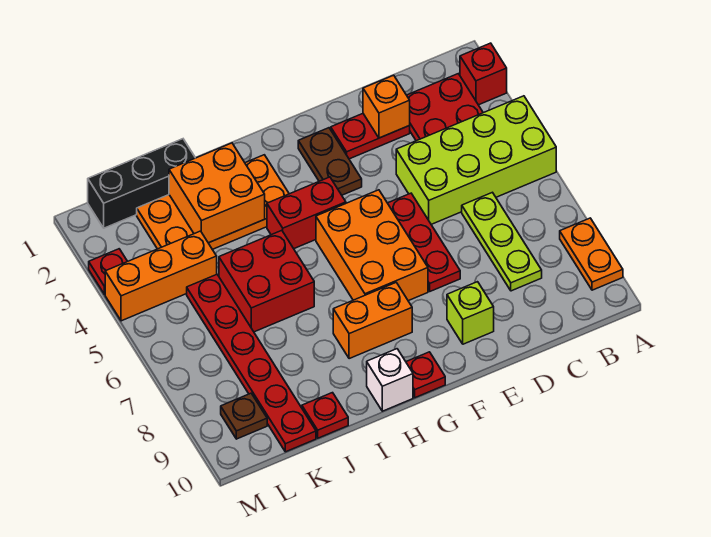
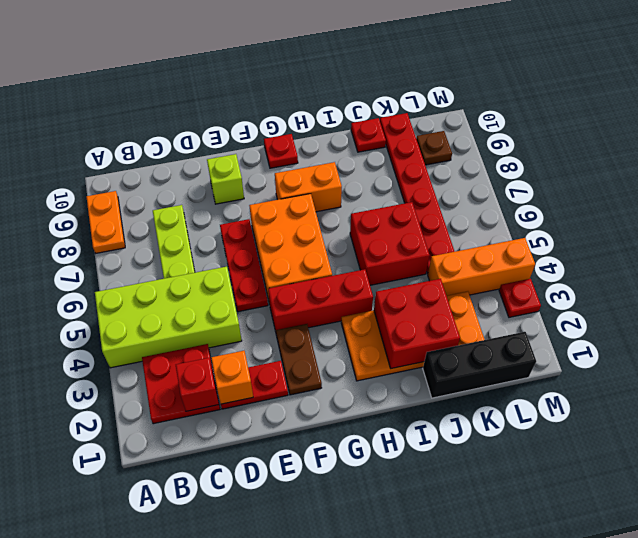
red 1x1 brick [460,43,507,105] -> red 1x1 brick moved to [176,358,219,411]
red 1x2 brick [267,177,346,249] -> red 1x3 brick [268,269,373,332]
white 1x1 brick [367,349,413,411] -> none
orange 2x2 brick [169,143,265,243] -> red 2x2 brick [374,279,460,369]

